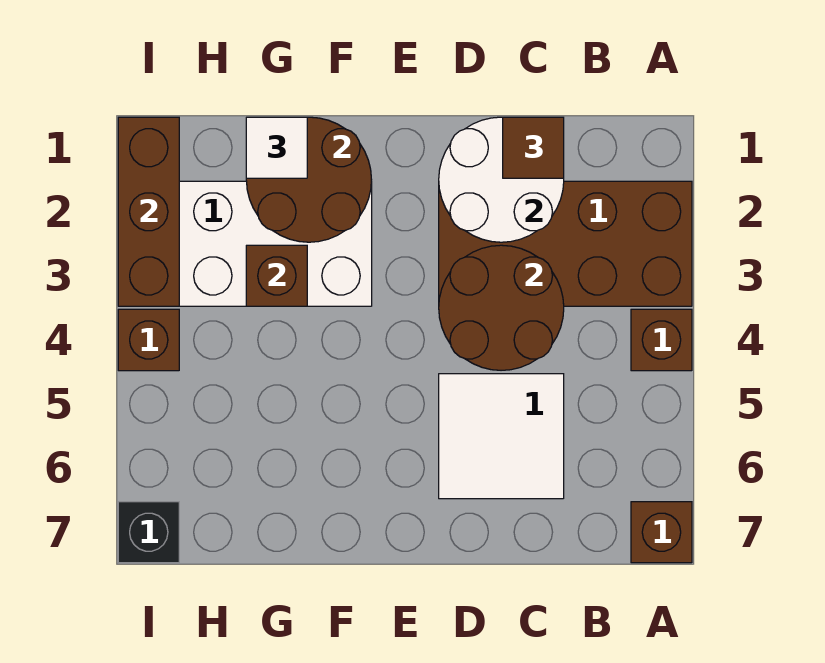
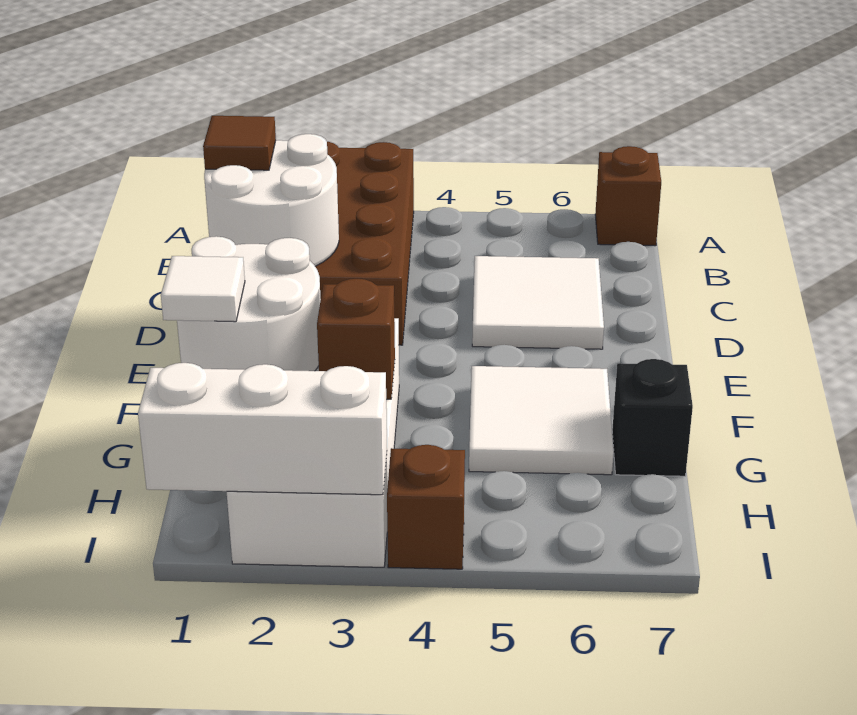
brown 1x1 brick [631,309,692,371] -> none
brown 2x2 round brick [439,245,564,370] -> none
brown 2x2 round brick [246,117,372,242] -> white 2x2 round brick [177,236,321,371]
none -> white 2x2 tile [469,366,614,475]
brown 1x3 brick [118,117,179,306] -> white 1x3 brick [138,363,387,495]
black 1x1 brick [118,502,179,563] -> black 1x1 brick moved to [612,359,693,476]

